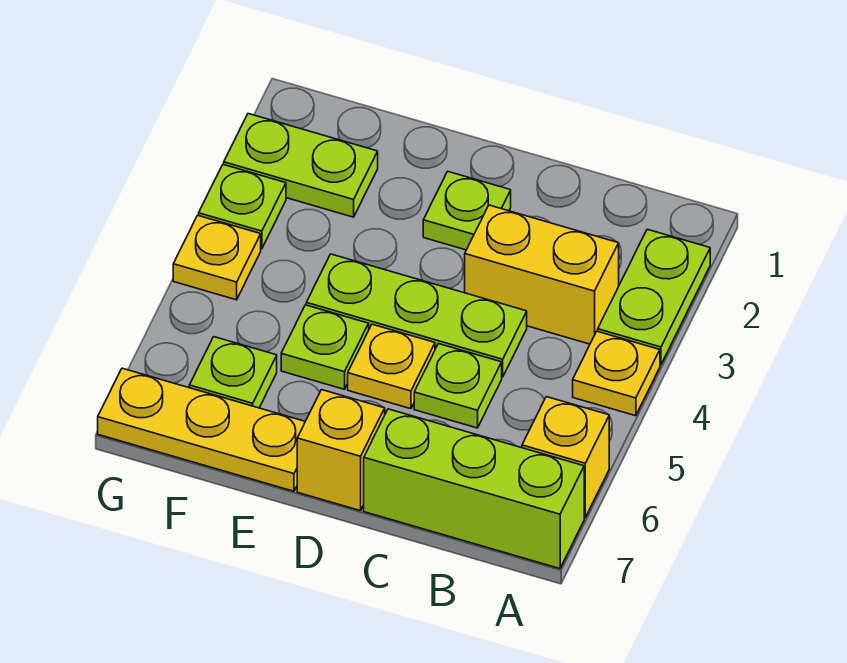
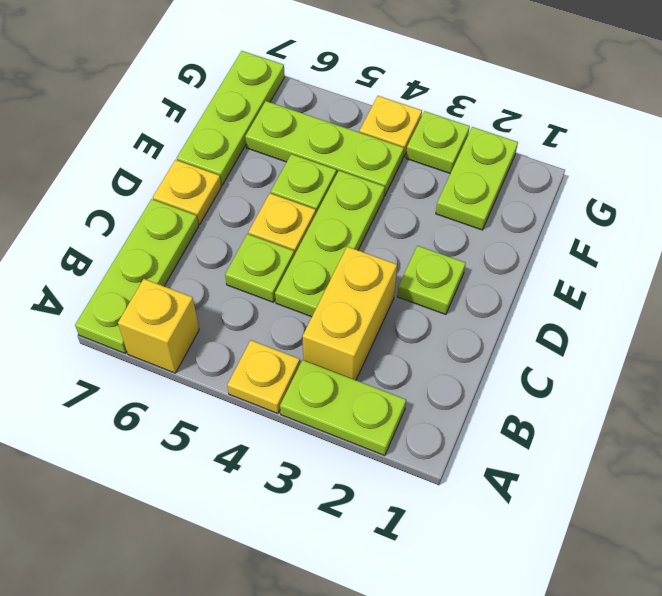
lime 1x3 brick [364,409,584,569] -> lime 1x3 plate [75,199,199,353]
yellow 1x1 brick [297,390,385,511] -> yellow 1x1 plate [153,160,221,225]
yellow 1x3 plate [98,368,305,491] -> lime 1x3 plate [177,51,285,185]
lime 1x1 plate [189,337,277,408] -> lime 1x3 plate [245,101,404,196]

